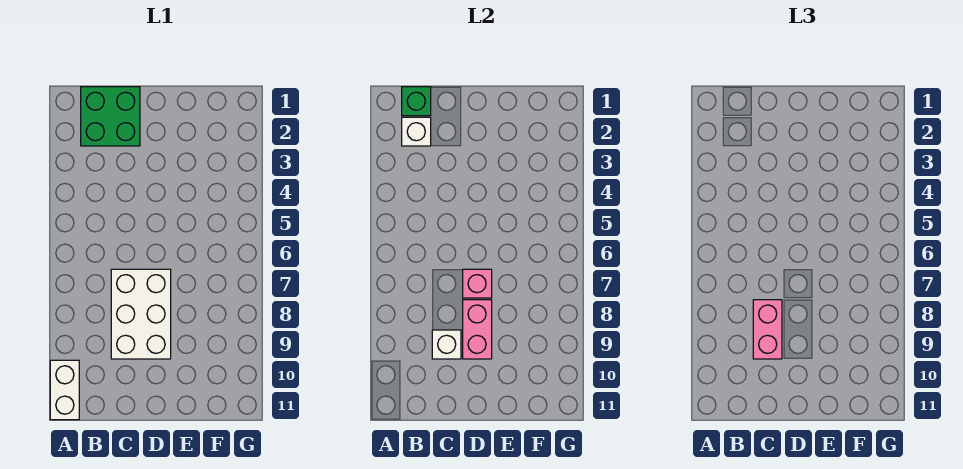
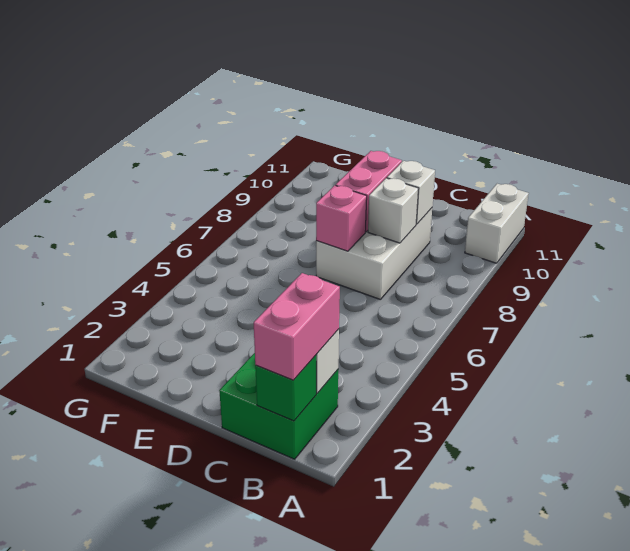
none -> white 1x1 brick [368,178,419,243]
pink 1x2 brick [753,300,782,359] -> pink 1x2 brick moved to [254,273,340,380]

